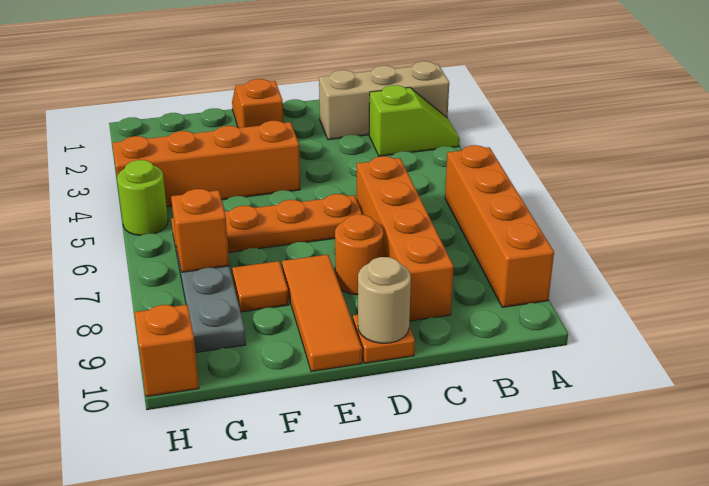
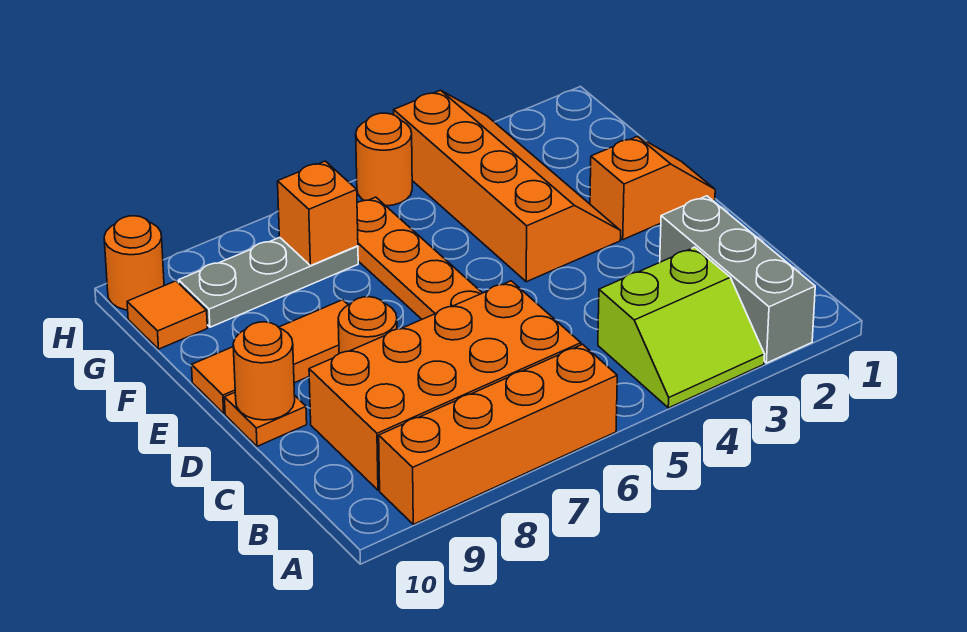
tan 1x3 brick [319,61,449,140] -> grey 1x3 brick [660,196,815,363]
lime 1x2 slope [369,85,460,156] -> lime 2x2 slope [598,247,765,408]
orange 1x4 brick [357,156,454,321] -> orange 2x4 brick [309,281,581,490]
tan 1x1 round brick [358,257,411,343] -> orange 1x1 round brick [233,322,295,420]
orange 1x1 tile [232,261,289,312] -> orange 1x1 tile moved to [127,281,207,349]
lime 1x1 round brick [117,160,168,236] -> orange 1x1 round brick [356,113,412,206]
orange 1x1 brick [134,305,199,397] -> orange 1x1 round brick [104,216,164,310]

